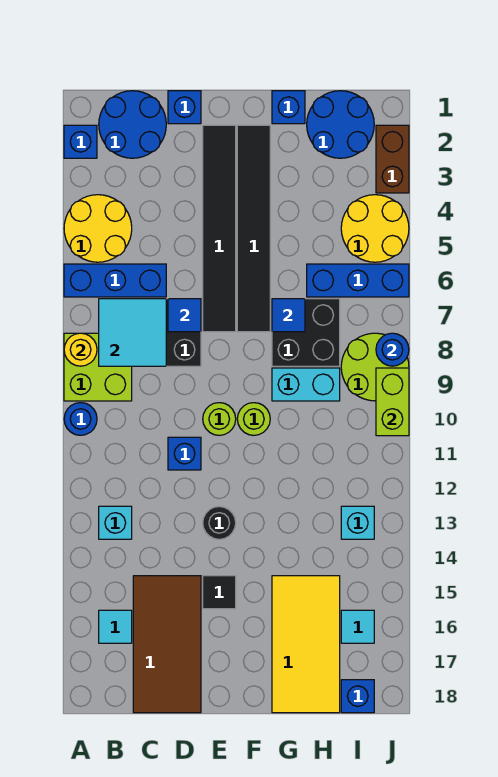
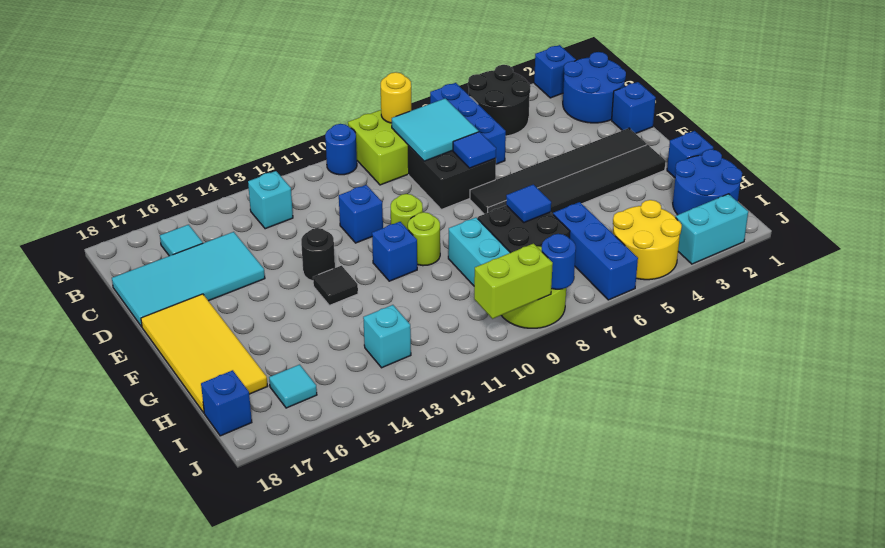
yellow 2x2 round brick [64,195,132,262] -> black 2x2 round brick [468,65,531,136]
brown 2x4 tile [133,576,201,713] -> cyan 2x4 tile [112,232,265,327]
black 1x1 tile [203,576,236,609] -> black 1x1 tile moved to [313,266,358,305]
none -> blue 1x1 brick [372,222,417,281]
yellow 2x4 tile [272,576,340,713] -> yellow 2x4 tile turned to [141,294,268,413]
brown 1x2 brick [376,125,409,193] -> cyan 1x2 brick [676,194,748,264]

